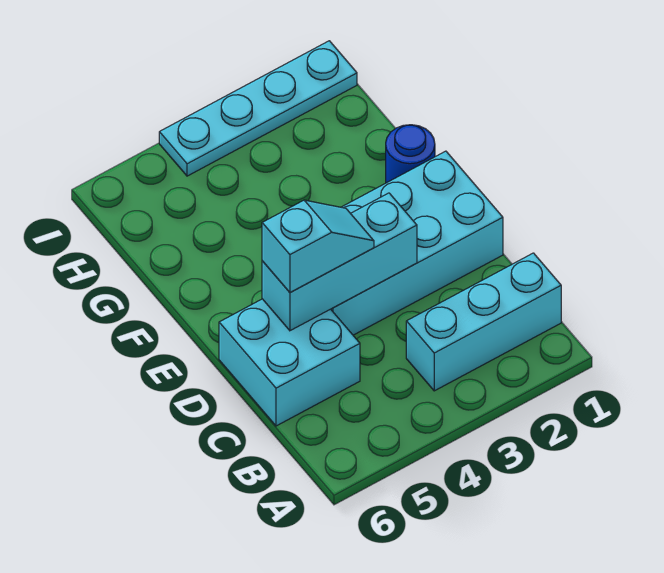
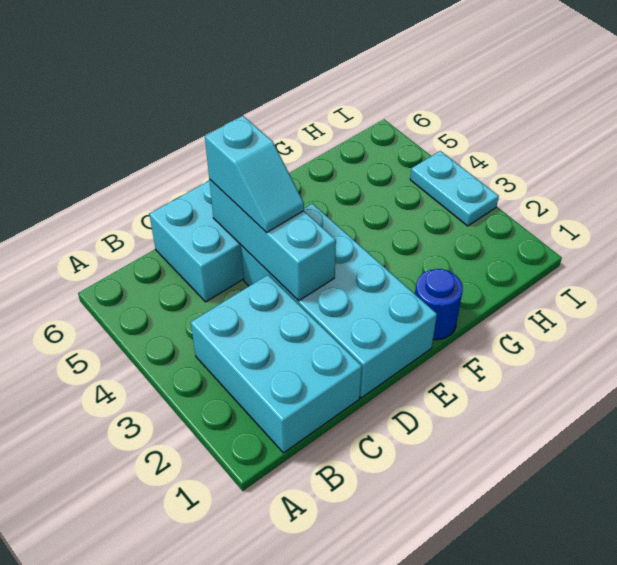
cyan 1x3 brick [406,253,561,391] -> cyan 2x3 brick [191,275,362,453]
cyan 1x4 plate [159,41,357,176] -> cyan 1x2 plate [410,151,499,226]

